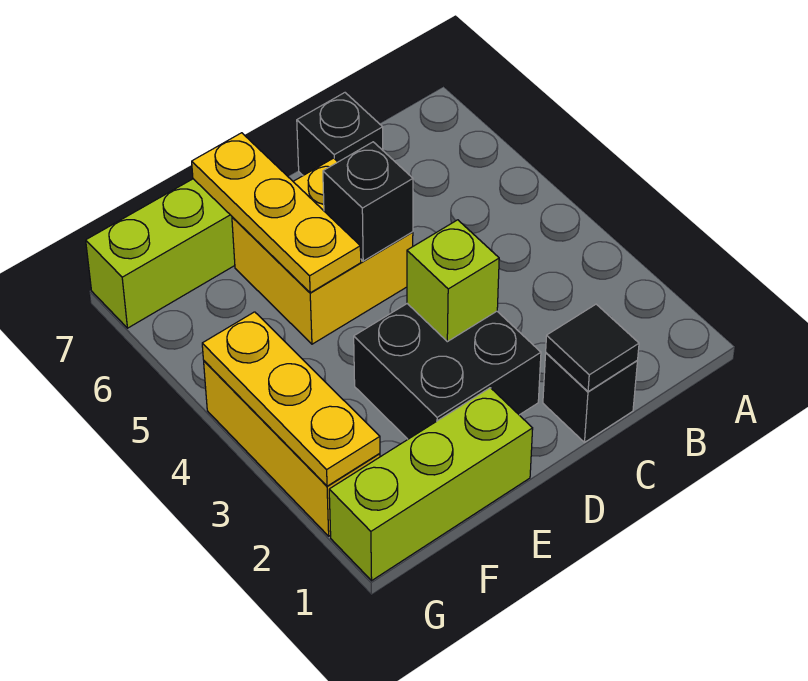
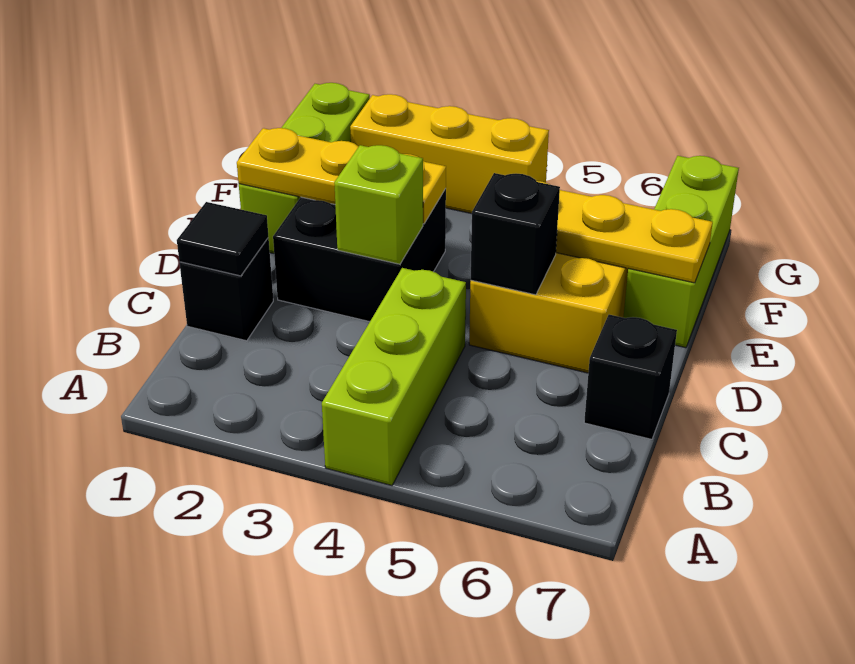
none -> lime 1x3 brick [322,268,466,485]
yellow 1x3 plate [202,312,380,486] -> yellow 1x3 plate moved to [237,128,446,224]

